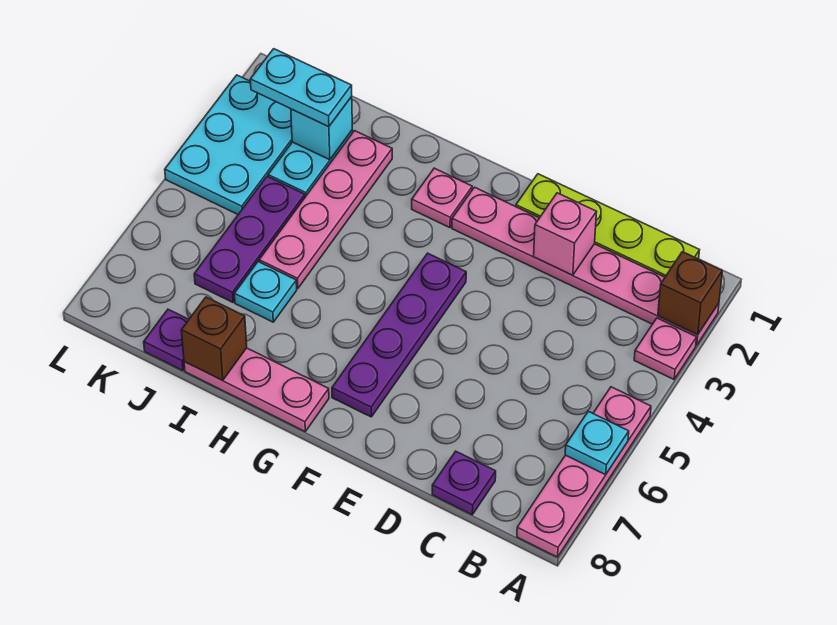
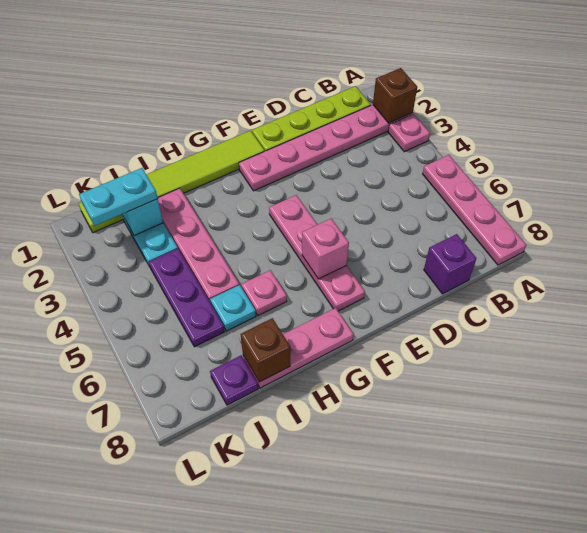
cyan 1x1 plate [565,411,629,475] -> none
purple 1x1 plate [432,451,496,515] -> purple 1x1 brick [424,234,476,294]
pink 1x1 brick [534,193,596,275] -> pink 1x1 brick moved to [302,218,349,279]
none -> lime 1x6 tile [78,131,265,233]
purple 1x4 plate [332,253,466,417] -> pink 1x4 plate [269,195,365,311]
pink 1x1 plate [412,168,472,228] -> pink 1x1 plate moved to [241,270,287,316]
cyan 2x3 plate [165,75,292,214] -> none

